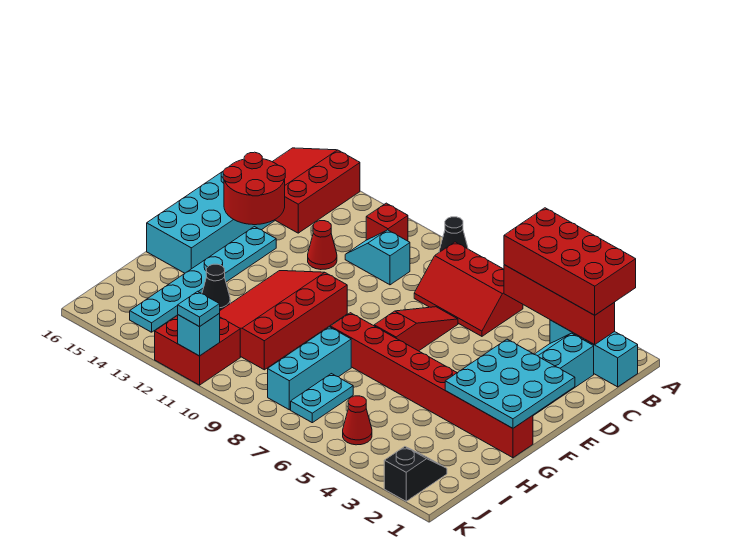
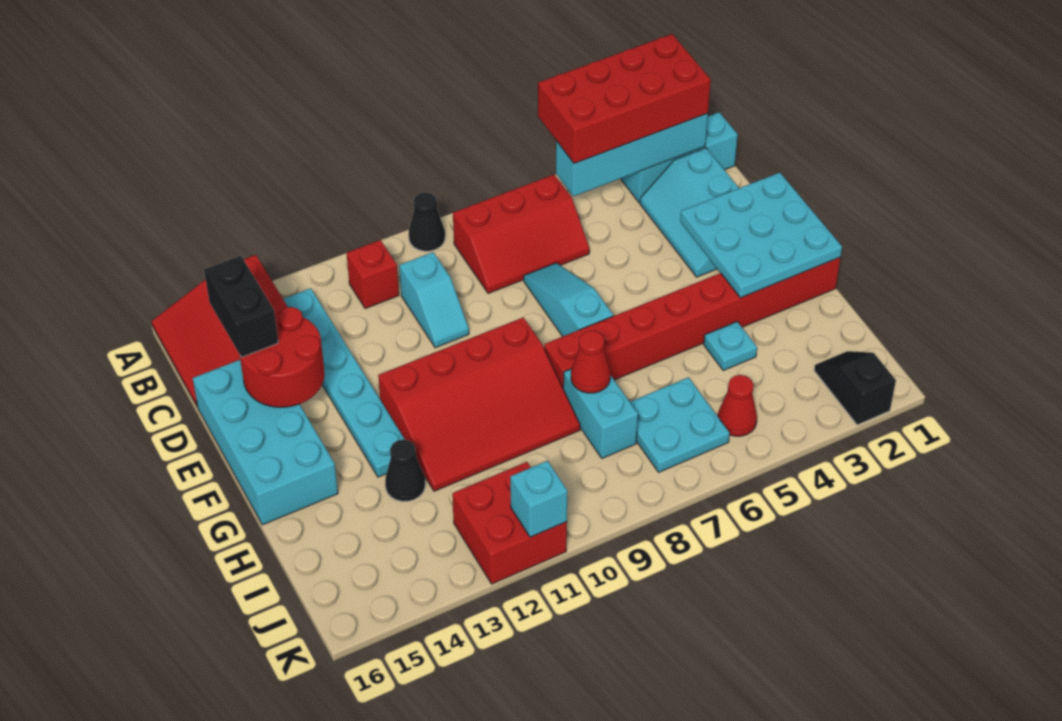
red 1x4 brick [504,265,615,345] -> cyan 1x4 brick [556,113,708,196]
cyan 1x2 slope [345,230,410,285] -> cyan 1x2 slope turned to [399,252,469,348]
none -> black 1x2 brick [204,256,278,357]
red 1x3 slope [374,307,458,351] -> cyan 1x3 slope [524,263,613,336]
red 1x1 cone [308,221,337,270] -> red 1x1 cone moved to [571,331,610,393]
cyan 1x6 plate [130,227,276,332] -> cyan 1x6 plate moved to [283,288,405,477]
red 3x4 slope [219,271,347,370] -> red 3x4 slope turned to [378,317,580,491]
cyan 1x3 brick [268,327,351,410] -> cyan 1x2 brick [563,369,638,458]
cyan 1x2 plate [291,374,353,423] -> cyan 2x2 plate [630,377,730,472]
cyan 1x1 plate [178,291,220,327] -> cyan 1x1 plate moved to [704,322,757,370]

